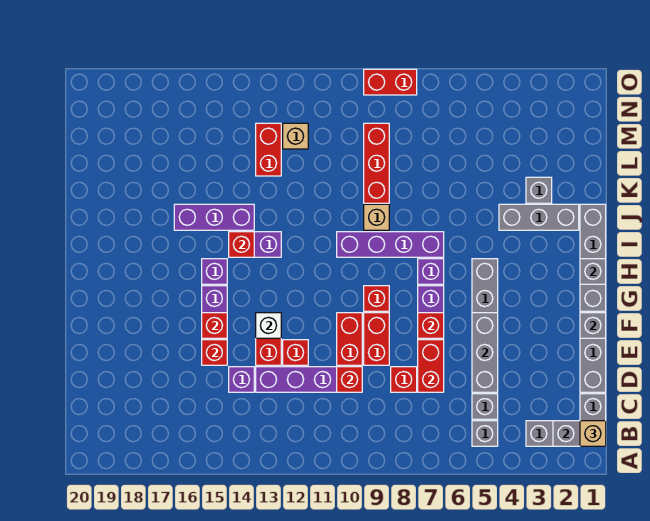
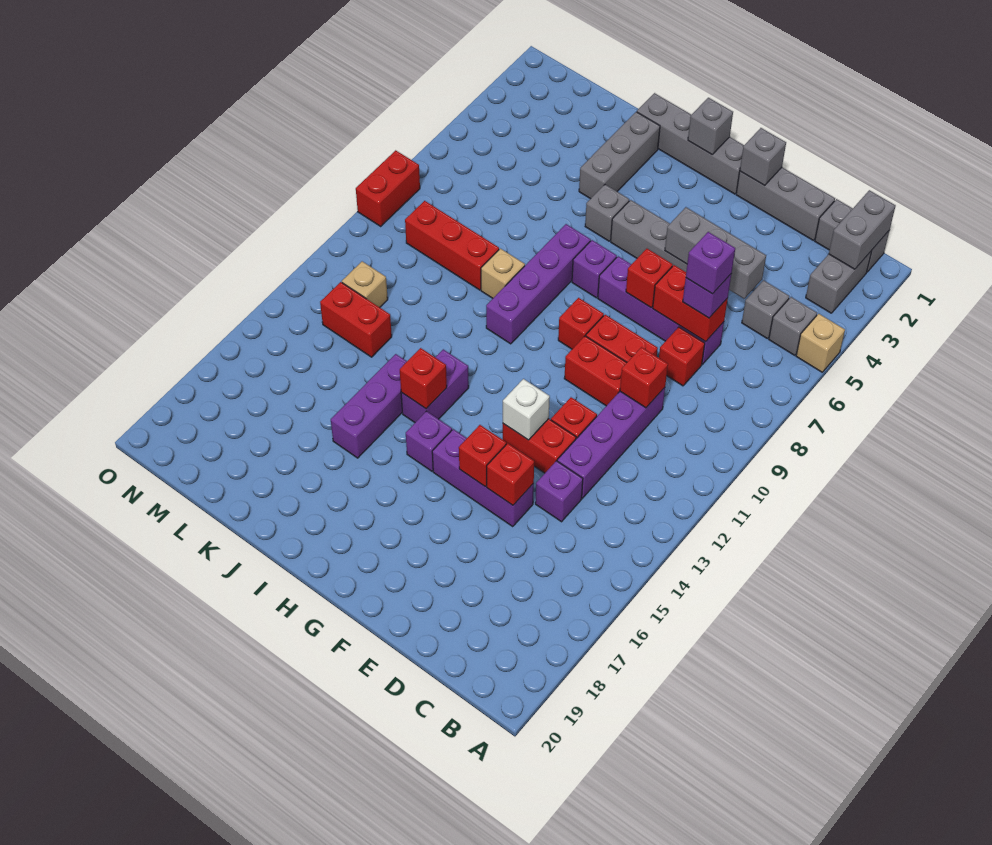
tan 1x1 brick [580,421,606,446] -> tan 1x1 brick moved to [796,314,845,372]
none -> purple 1x1 brick [683,274,731,318]
none -> purple 1x1 brick [686,232,735,294]
grey 1x1 brick [526,177,552,203] -> grey 1x1 brick moved to [585,185,629,241]

